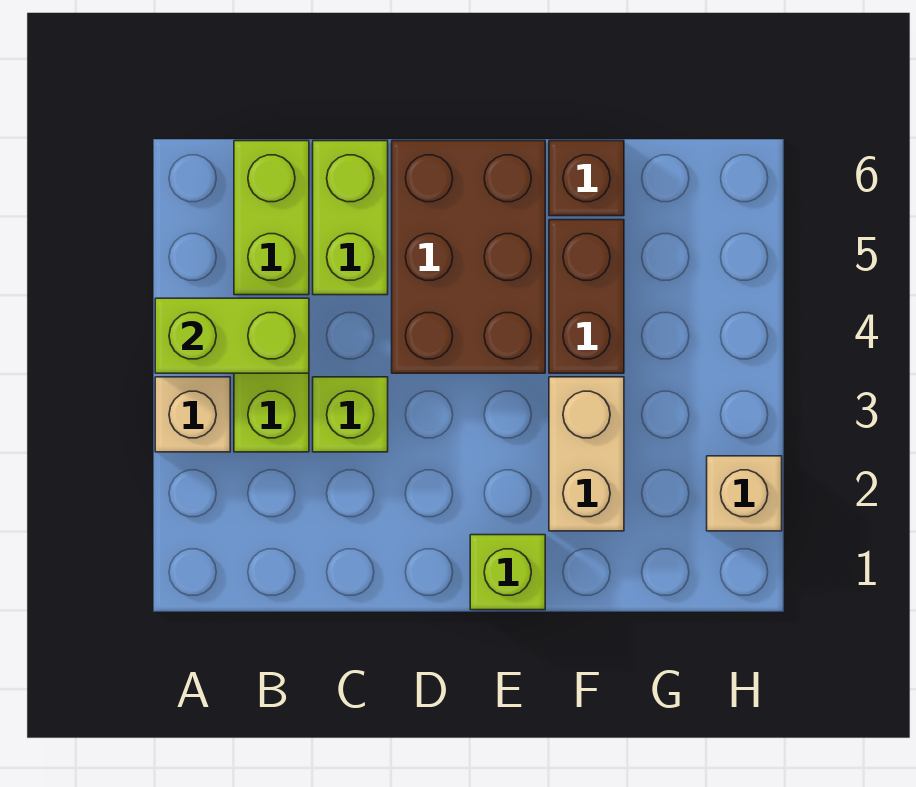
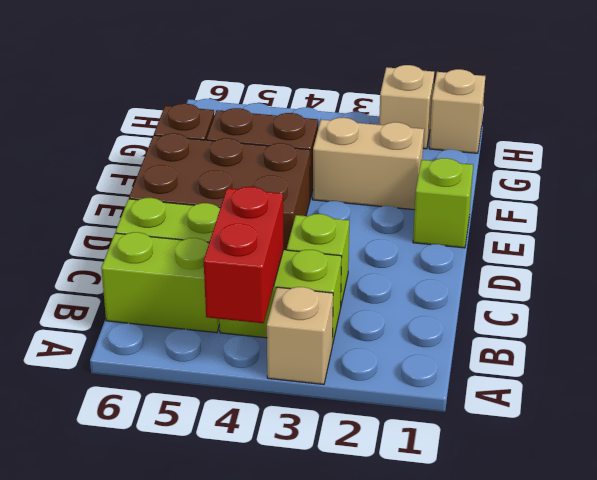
lime 1x2 brick [155,298,309,373] -> red 1x2 brick [204,187,283,323]
none -> tan 1x1 brick [429,69,485,153]

